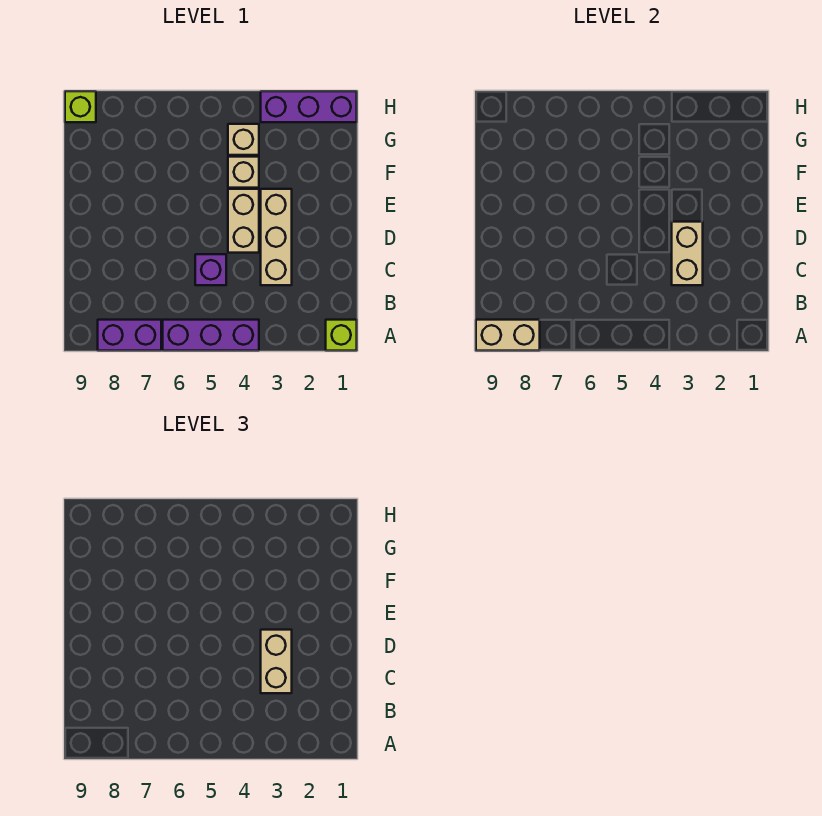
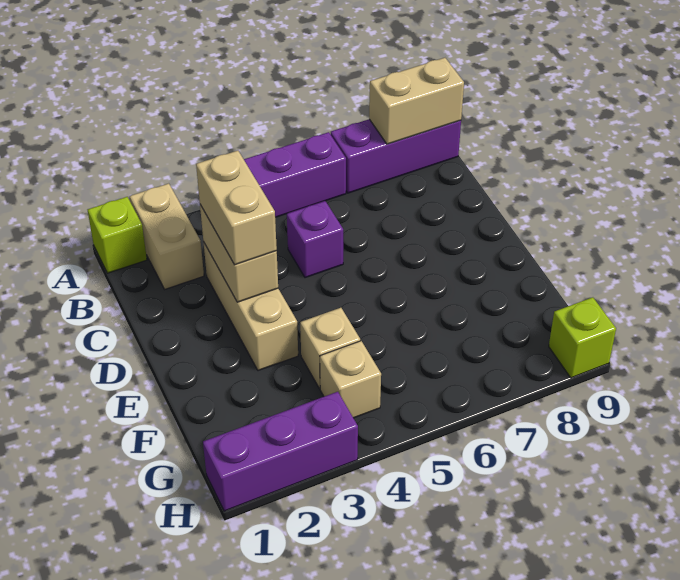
purple 1x2 brick [98,320,161,351] -> purple 1x3 brick [331,119,461,193]
tan 1x2 brick [228,189,259,253] -> tan 1x2 brick moved to [130,183,204,289]

